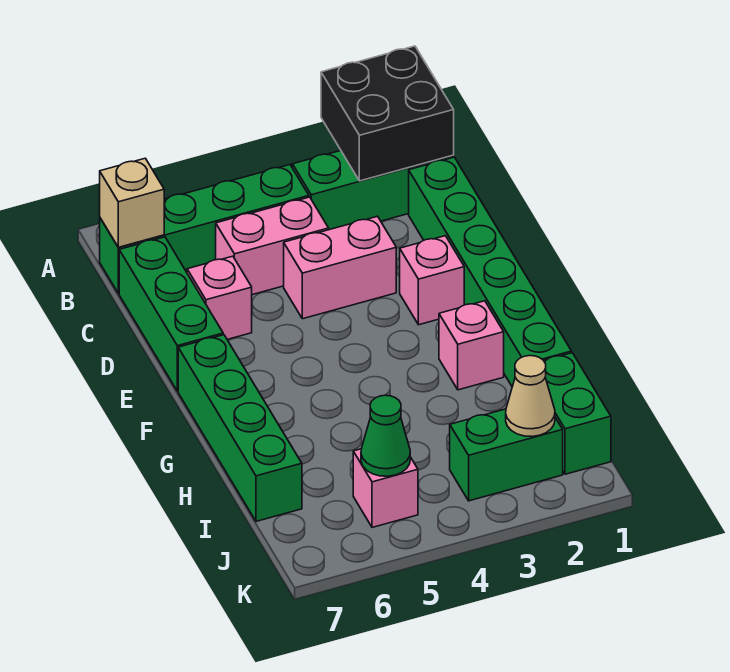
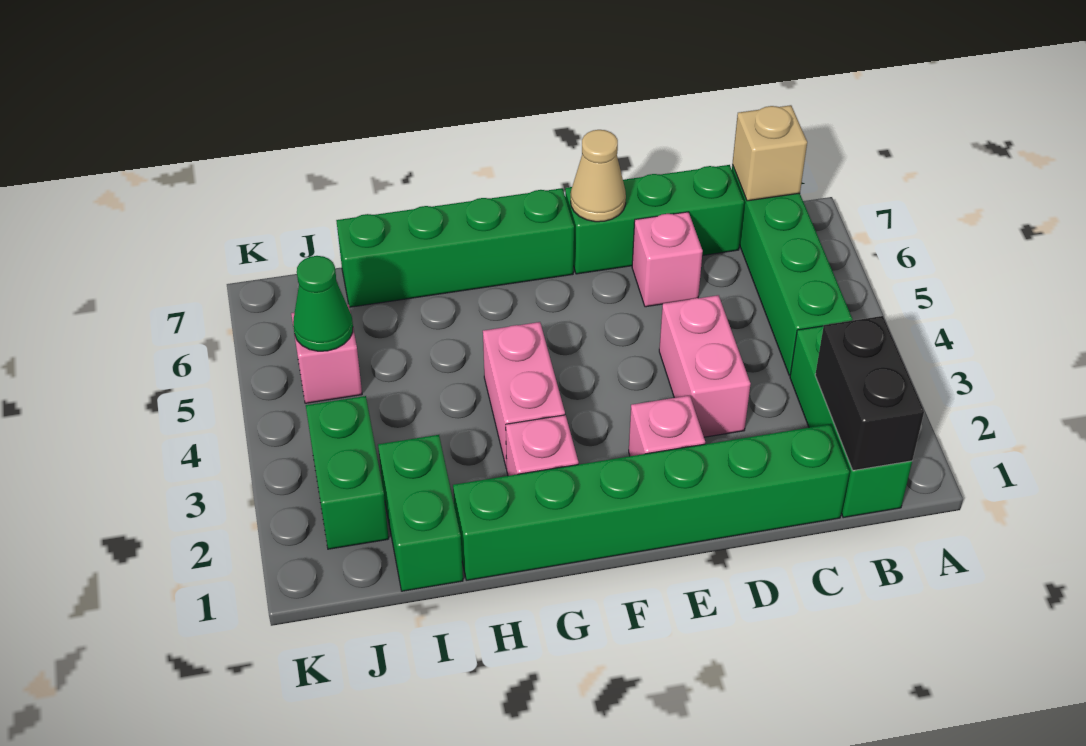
black 2x2 brick [321,46,454,181] -> black 1x2 brick [815,316,924,471]
pink 1x2 brick [216,197,329,295] -> pink 1x2 brick moved to [483,322,565,468]
green 1x2 brick [544,353,611,474] -> green 1x2 brick turned to [378,435,463,591]
tan 1x1 cone [506,356,555,437] -> tan 1x1 cone moved to [571,130,626,222]

